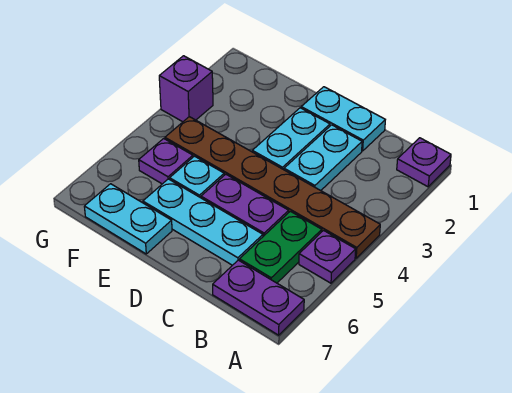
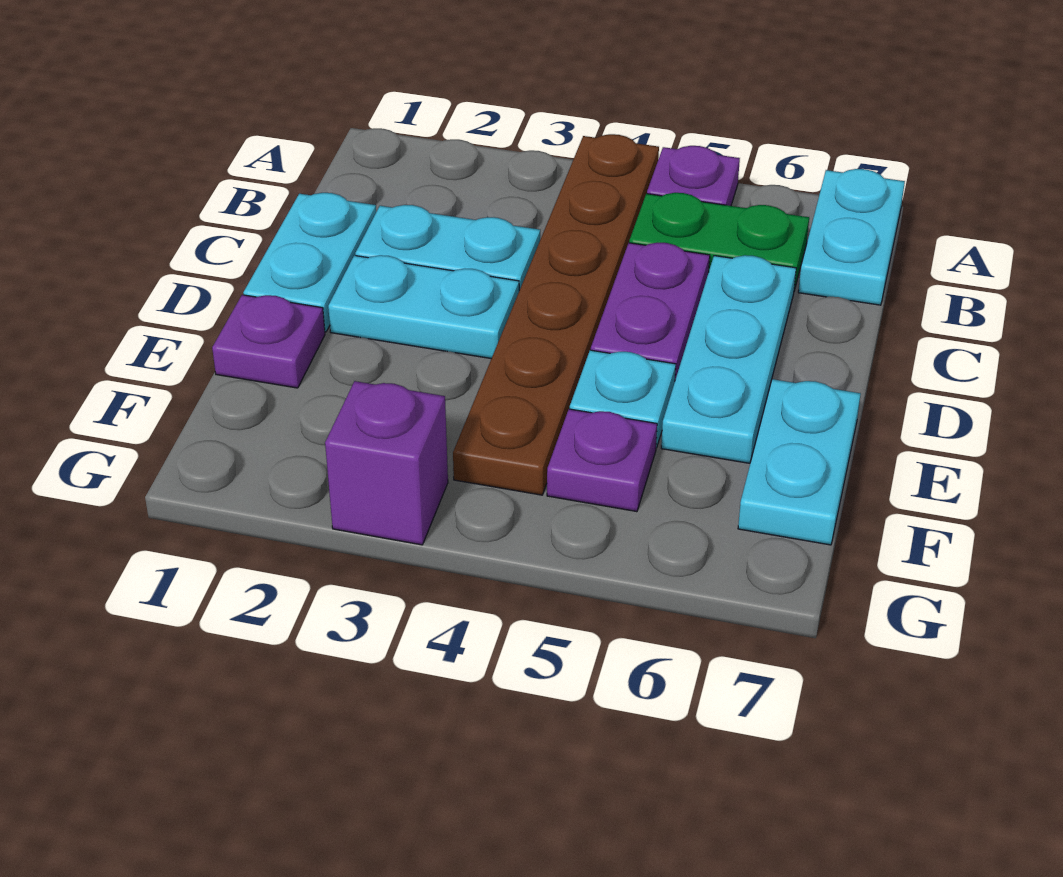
purple 1x1 plate [397,138,451,187] -> purple 1x1 plate moved to [212,295,325,388]
purple 1x2 plate [213,260,304,335] -> cyan 1x2 plate [798,169,905,305]

